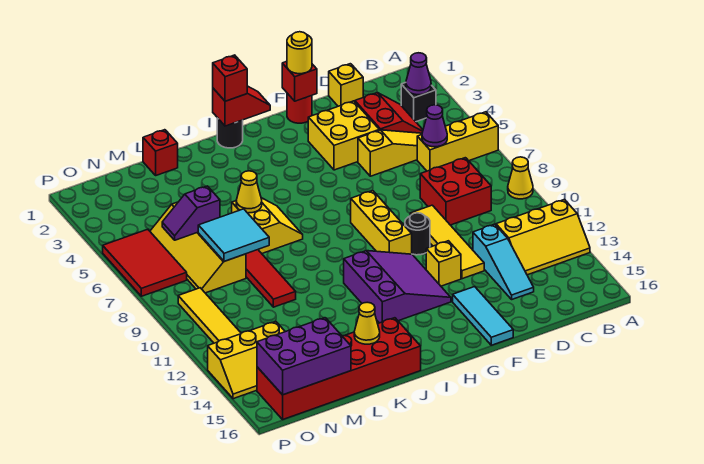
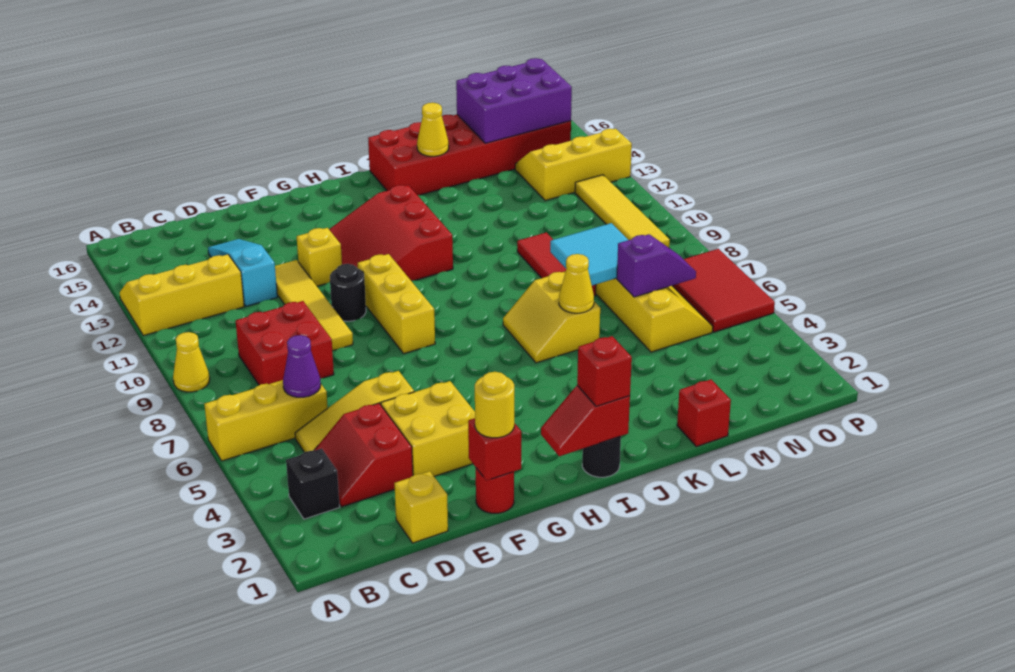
purple 1x1 cone [406,53,431,95] -> none
cyan 1x3 tile [453,287,513,345] -> none
purple 3x3 slope [344,251,451,323] -> red 3x3 slope [329,185,453,281]

